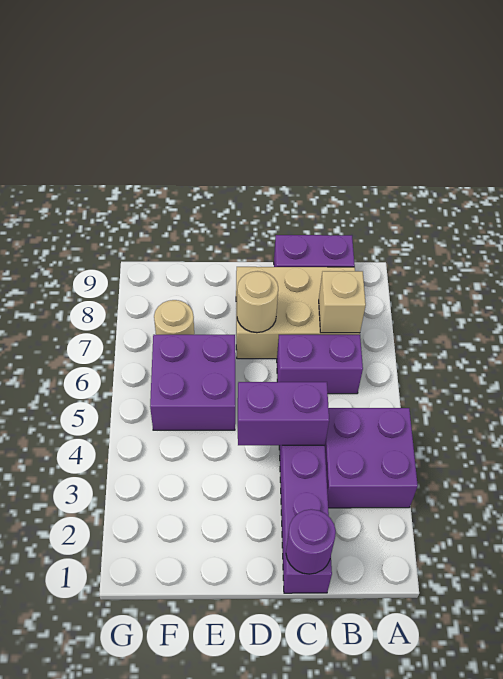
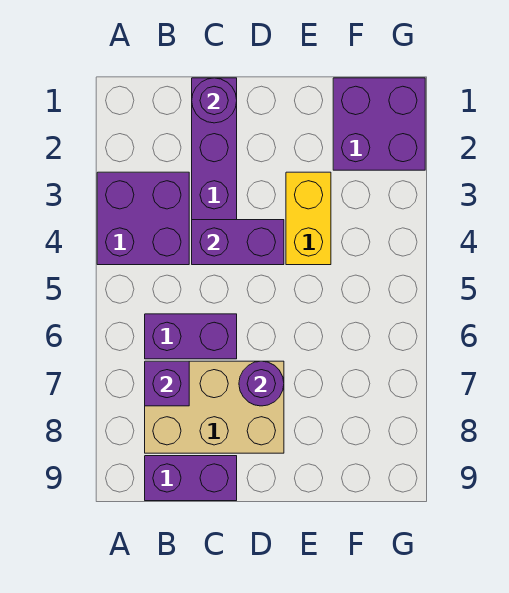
tan 1x1 brick [319,271,366,333] -> purple 1x1 brick [145,361,189,406]
tan 1x1 round brick [237,271,278,333] -> purple 1x1 round brick [239,361,284,406]
none -> yellow 1x2 brick [286,172,331,265]
purple 2x2 brick [150,335,235,430] -> purple 2x2 brick moved to [333,78,425,170]
tan 1x1 round brick [154,300,194,335] -> none

